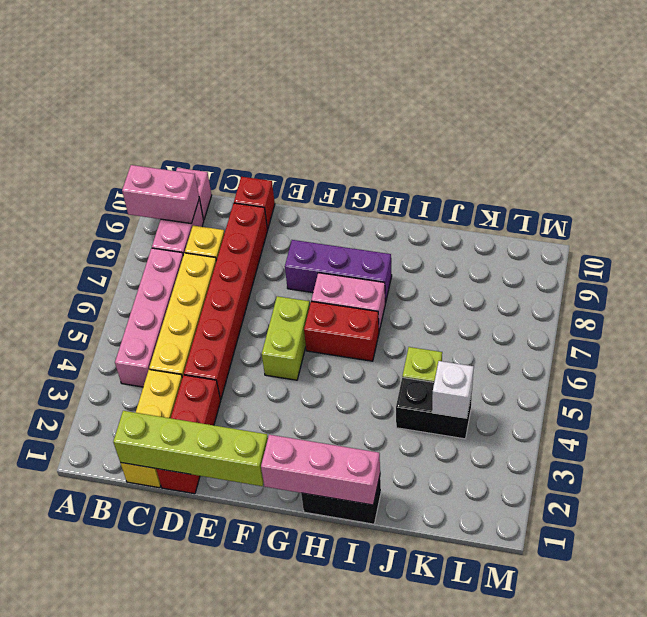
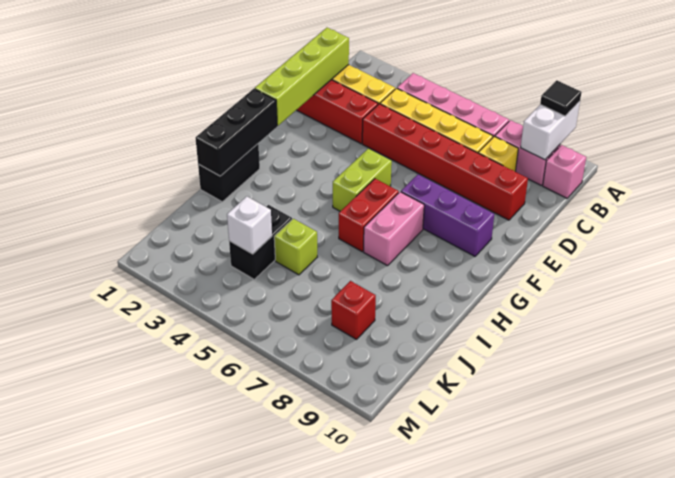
pink 1x2 brick [122,165,199,224] -> white 1x2 brick [521,101,580,160]
none -> black 1x1 tile [540,80,582,116]
red 1x1 brick [234,177,275,229] -> red 1x1 brick moved to [331,281,376,339]
lime 1x2 brick [262,296,310,380] -> lime 1x2 brick turned to [333,149,392,211]
purple 1x3 brick [285,240,392,303] -> purple 1x3 brick turned to [401,174,494,256]
pink 1x3 brick [261,435,380,505] -> black 1x3 brick [196,89,277,176]

